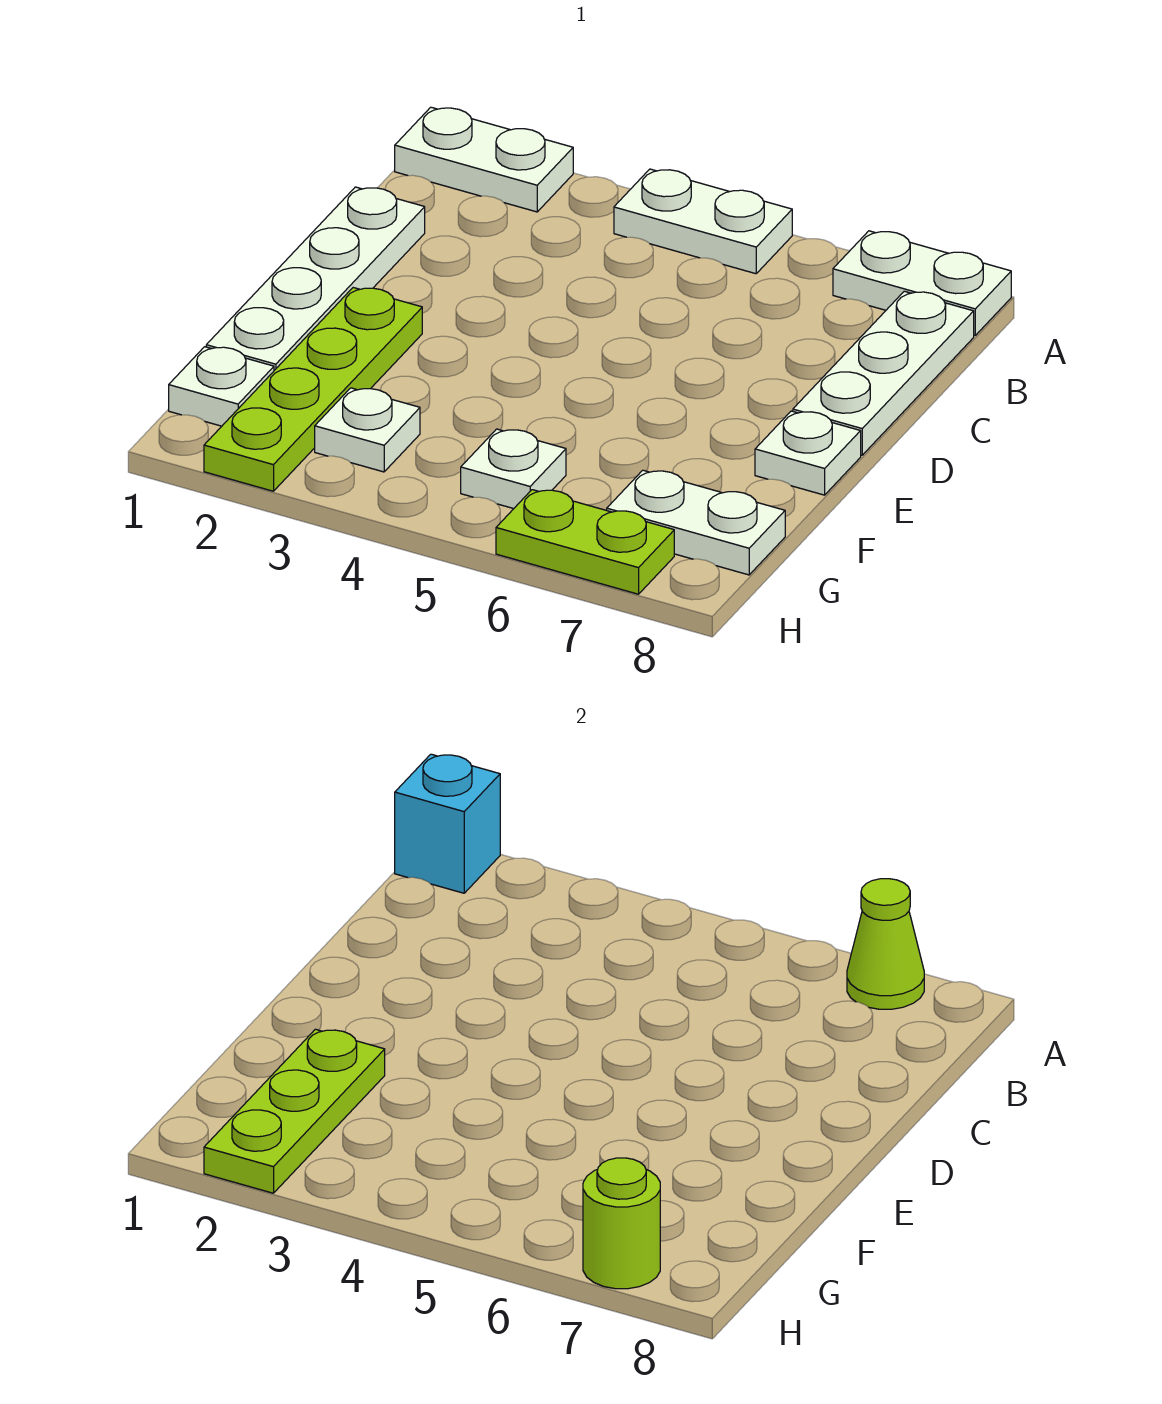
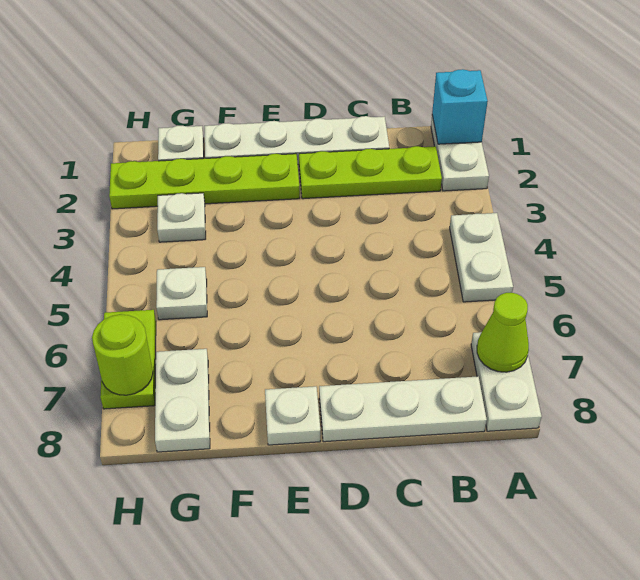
lime 1x3 plate [204,1029,385,1193] -> lime 1x3 plate moved to [299,146,442,199]

